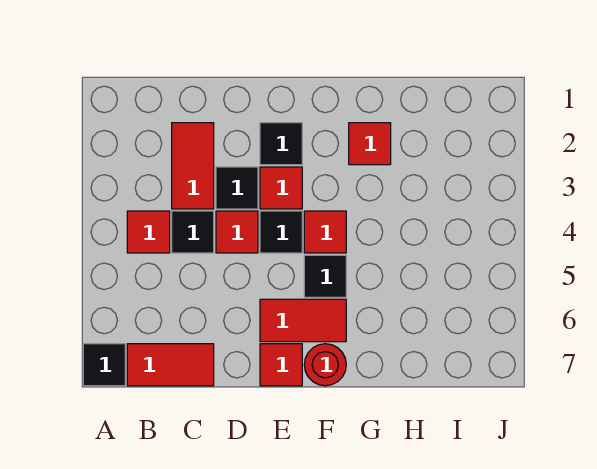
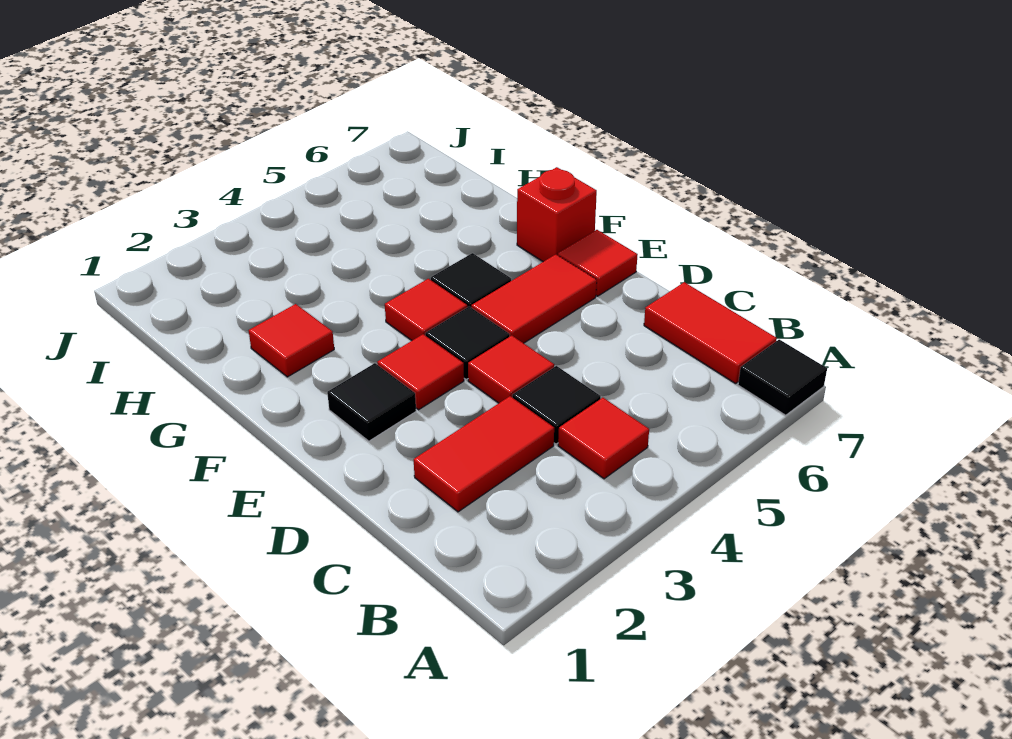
black 1x1 tile [216,167,258,209] -> none
red 1x2 tile [260,299,346,342] -> red 1x2 tile turned to [471,254,597,343]
red 1x1 round brick [304,344,346,386] -> red 1x1 brick [517,167,597,262]

